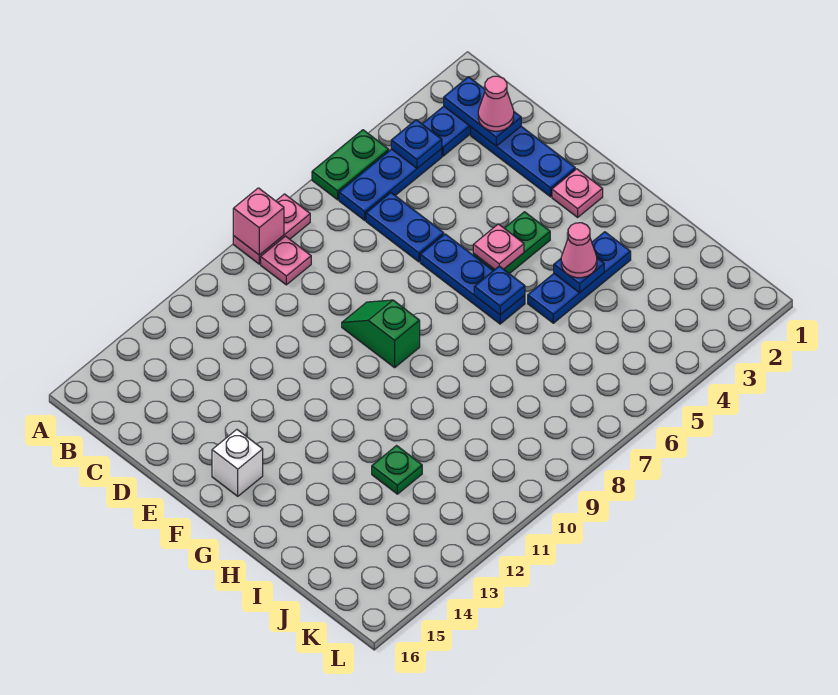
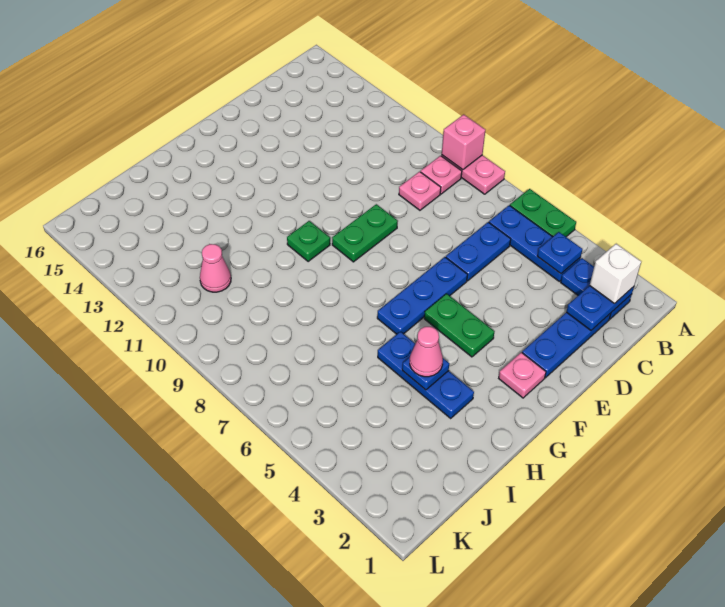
pink 1x1 cone [478,76,514,131] -> pink 1x1 cone moved to [200,244,231,292]
green 1x2 slope [342,300,420,368] -> green 1x2 plate [332,204,398,262]
pink 1x1 plate [473,224,524,270] -> pink 1x1 plate moved to [399,172,441,210]
white 1x1 brick [212,430,263,496] -> white 1x1 brick moved to [590,244,641,304]
blue 1x1 plate [474,266,525,315] -> none
green 1x1 plate [372,446,422,494] -> green 1x1 plate moved to [287,221,330,262]

